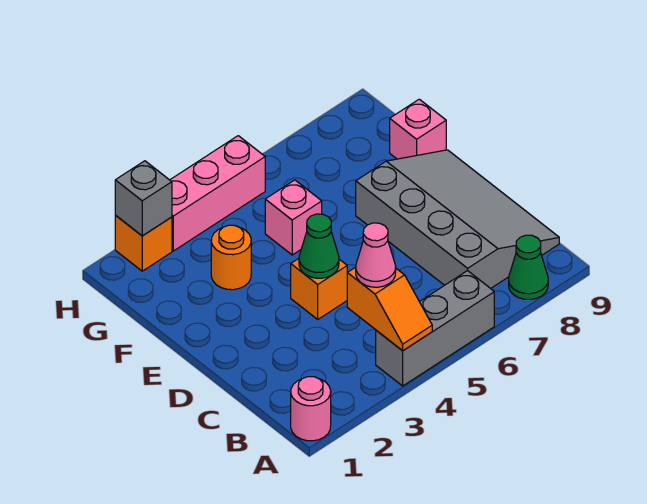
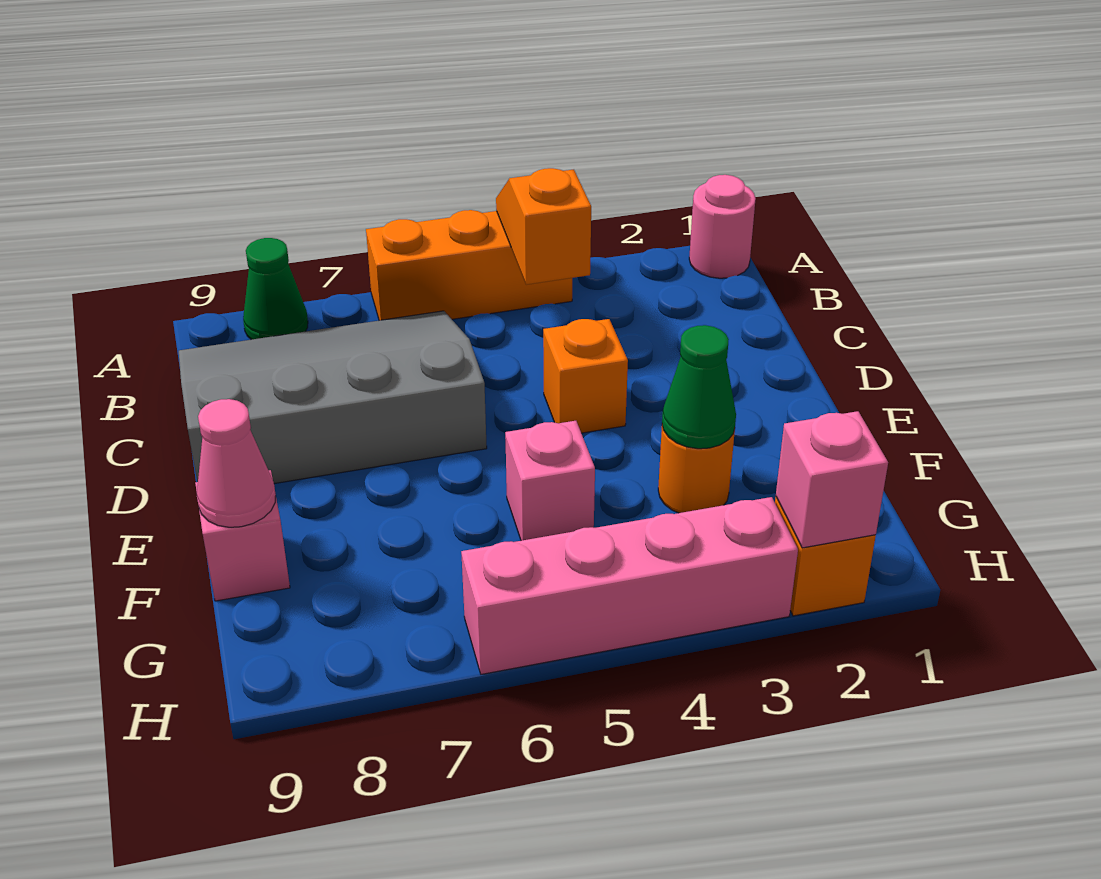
grey 1x3 brick [376,271,494,386] -> orange 1x3 brick [366,210,572,320]
pink 1x1 cone [356,223,396,287] -> pink 1x1 cone moved to [197,399,276,527]
grey 3x4 slope [356,150,559,288] -> grey 3x4 slope turned to [179,311,487,484]
green 1x1 cone [299,214,339,278] -> green 1x1 cone moved to [662,325,736,449]
grey 1x1 brick [115,161,172,236] -> pink 1x1 brick [776,411,888,548]
pink 1x3 brick [170,136,265,251] -> pink 1x4 brick [461,497,798,674]

